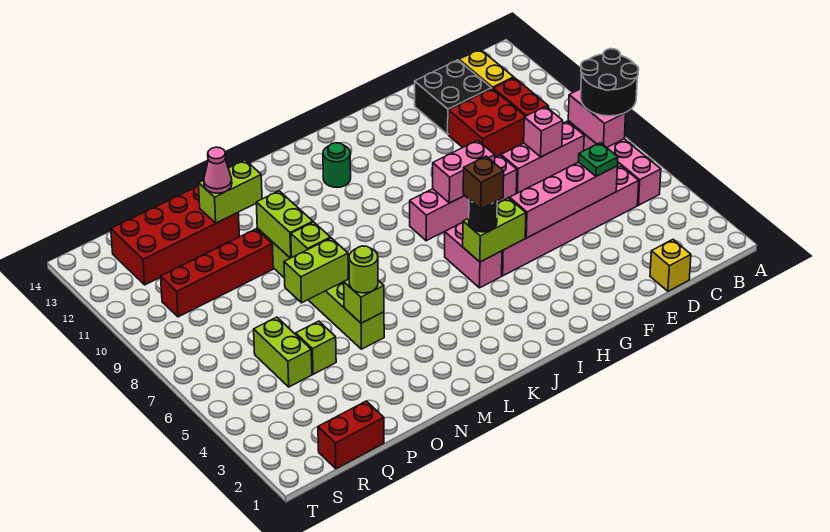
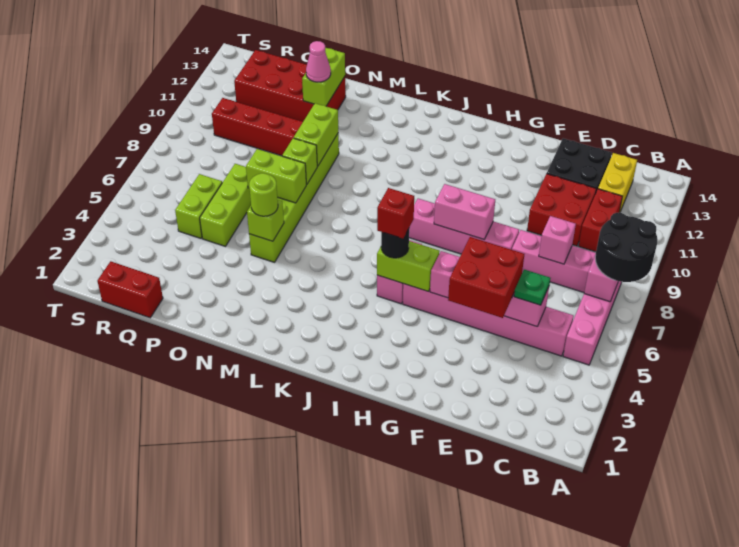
yellow 1x1 brick [650,240,691,291] -> none
none -> red 2x2 brick [448,237,524,318]
brown 1x1 brick [463,156,504,209] -> red 1x1 brick [377,188,414,238]
green 1x1 round brick [323,143,351,187] -> none
lime 1x2 brick [199,160,262,223] -> lime 1x2 brick turned to [302,48,345,106]
lime 1x1 brick [296,321,336,374] -> lime 1x3 brick [200,164,251,246]

